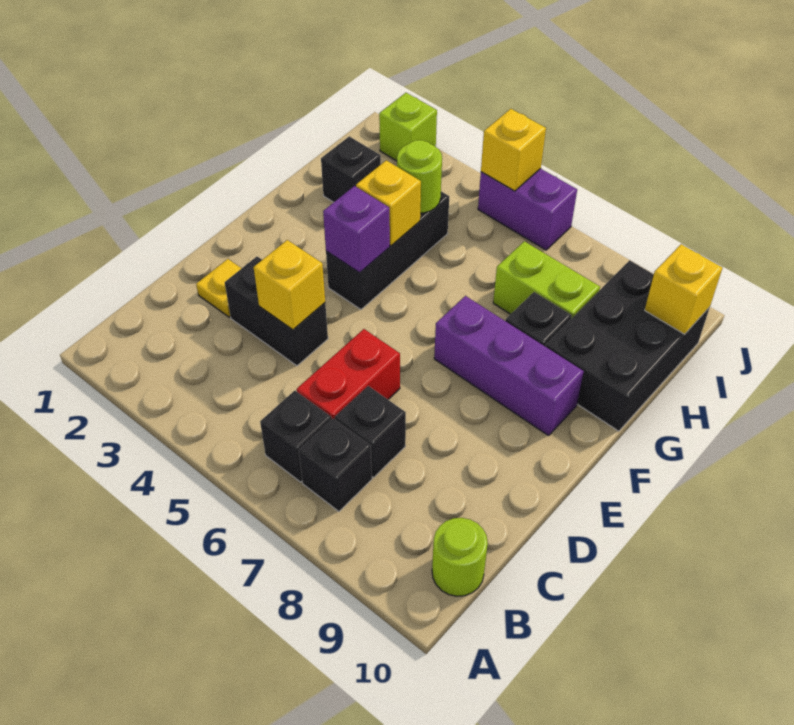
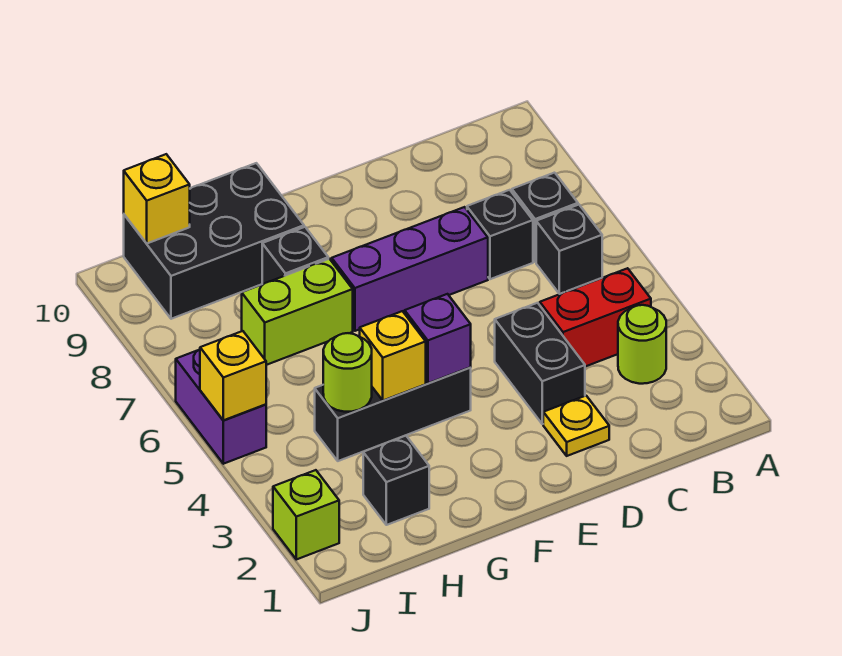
lime 1x1 round brick [432,518,488,596] -> lime 1x1 round brick moved to [618,305,666,384]
red 1x2 brick [297,329,400,419] -> red 1x2 brick moved to [540,268,651,367]
yellow 1x1 brick [253,240,325,330] -> none
purple 1x3 brick [434,296,584,436] -> purple 1x3 brick turned to [332,207,488,331]
lime 1x2 brick [493,241,600,319] -> lime 1x2 brick turned to [242,259,353,365]

